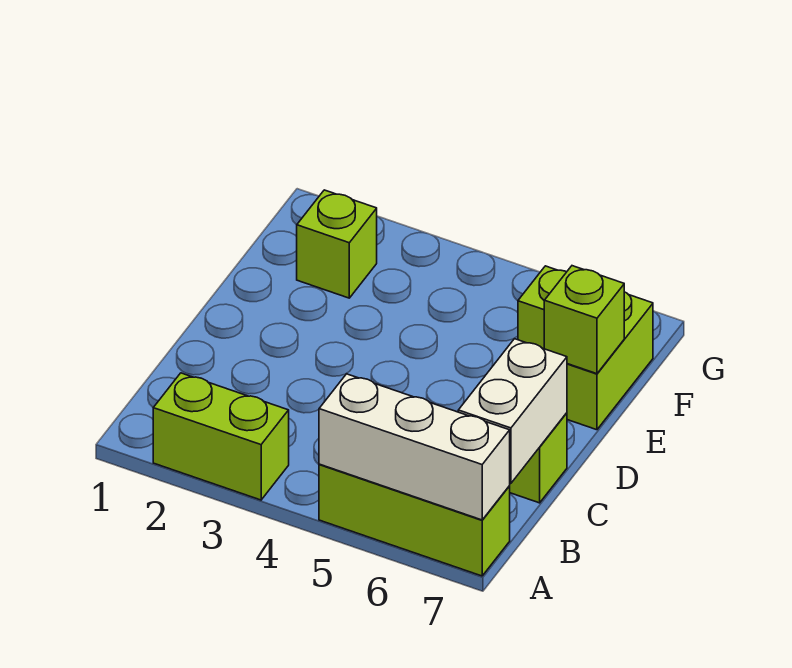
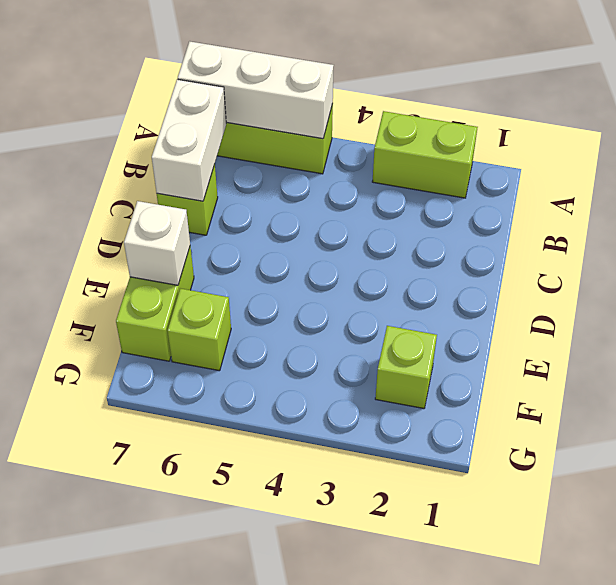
lime 1x1 brick [544,266,624,374] -> white 1x1 brick [124,201,190,285]

